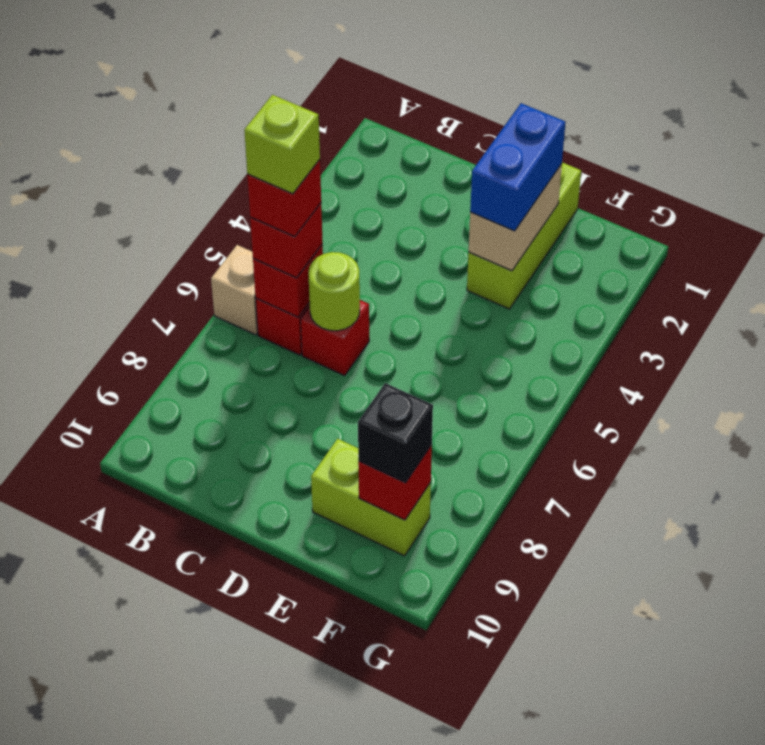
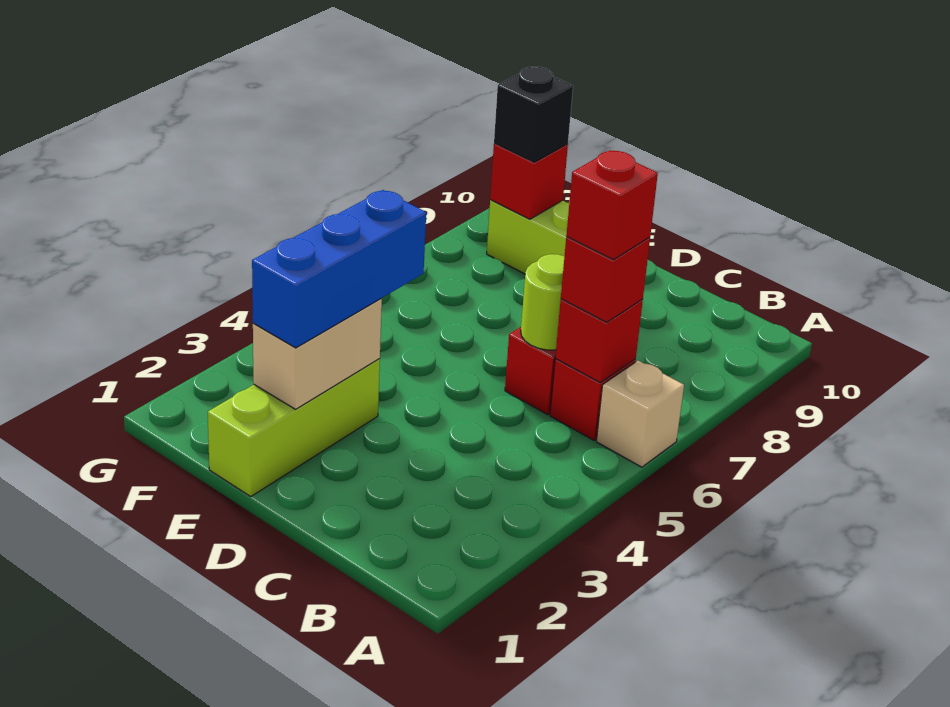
lime 1x1 brick [244,95,320,194] -> none
blue 1x2 brick [470,103,565,231] -> blue 1x3 brick [252,190,426,348]

